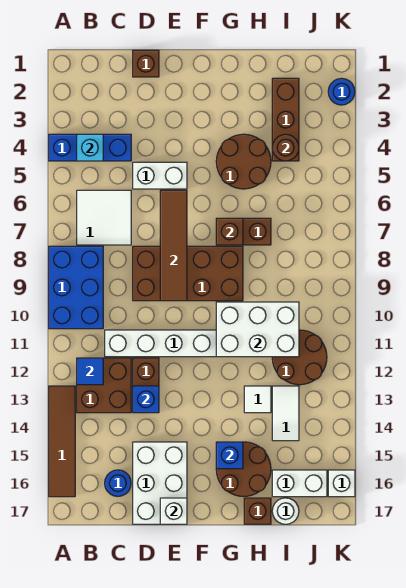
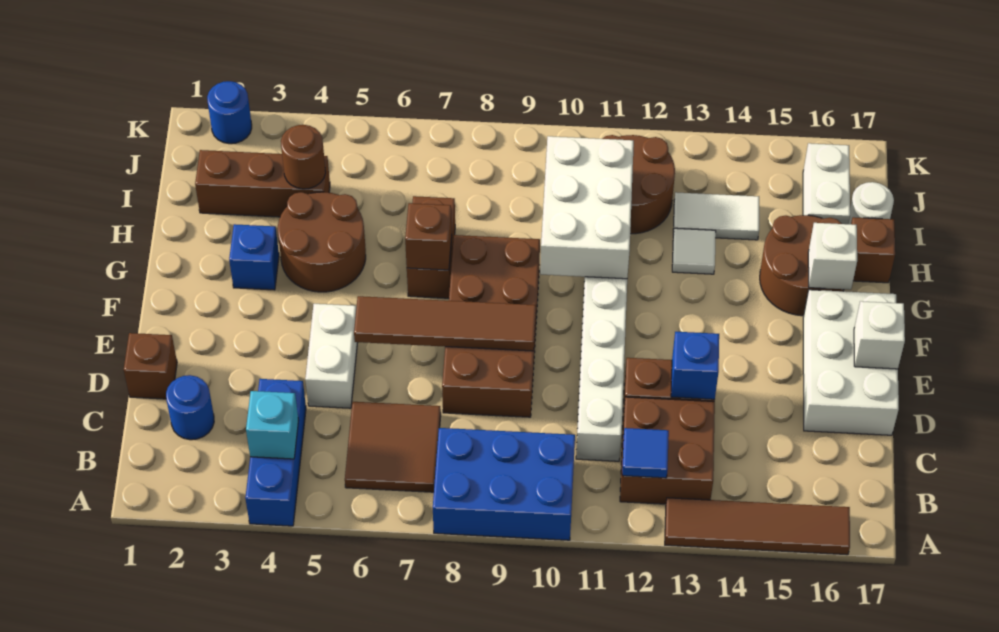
white 2x2 tile [77,190,131,245] -> brown 2x2 tile [345,402,441,492]
blue 1x1 round brick [105,470,131,496] -> blue 1x1 round brick moved to [166,375,214,440]
white 2x3 brick [133,442,187,524] -> white 2x3 brick turned to [803,290,899,435]
blue 1x1 brick [216,442,243,469] -> blue 1x1 brick moved to [229,224,279,290]
white 1x1 brick [328,470,355,497] -> white 1x1 brick moved to [808,223,857,290]

